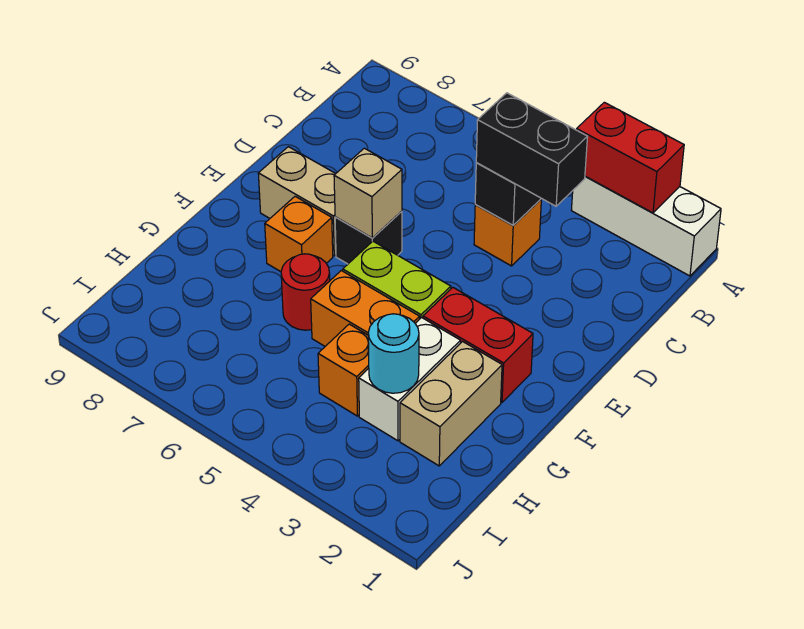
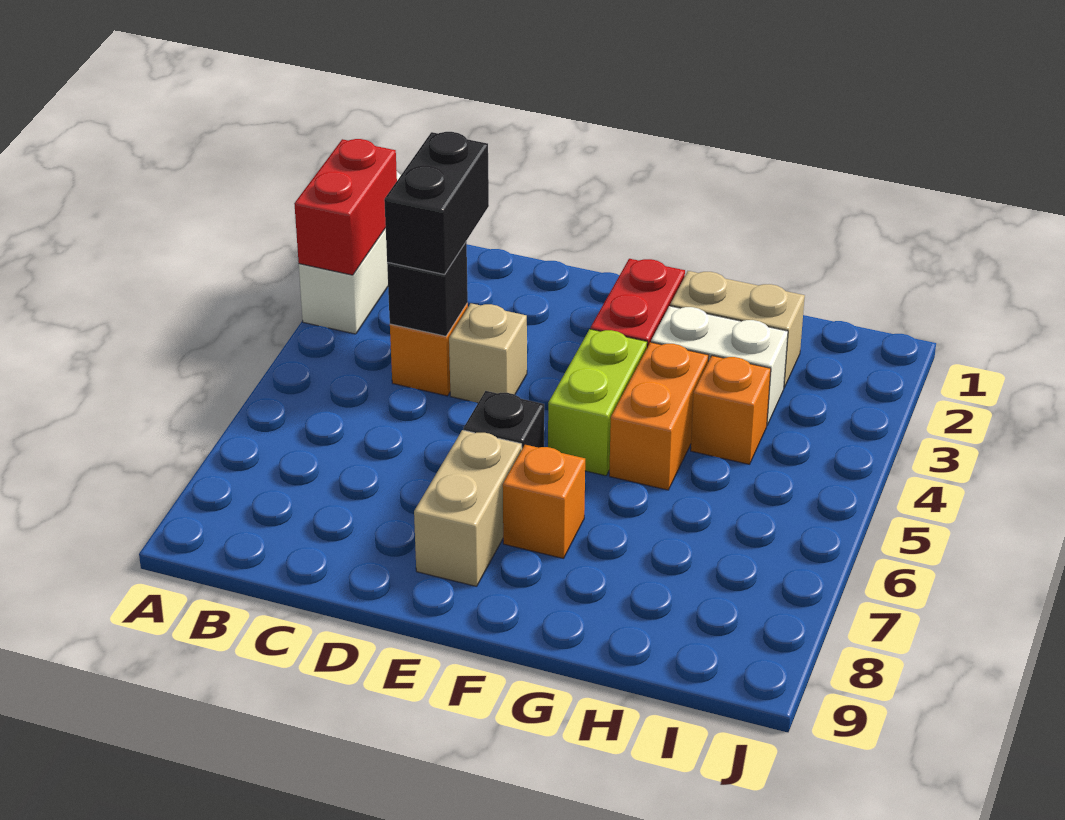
tan 1x1 brick [334,148,402,238] -> tan 1x1 brick moved to [449,303,527,403]
red 1x1 round brick [281,254,330,330] -> none
cyan 1x1 round brick [368,314,419,393] -> none

